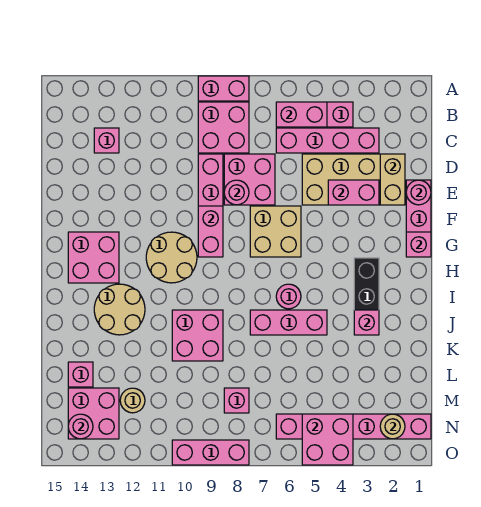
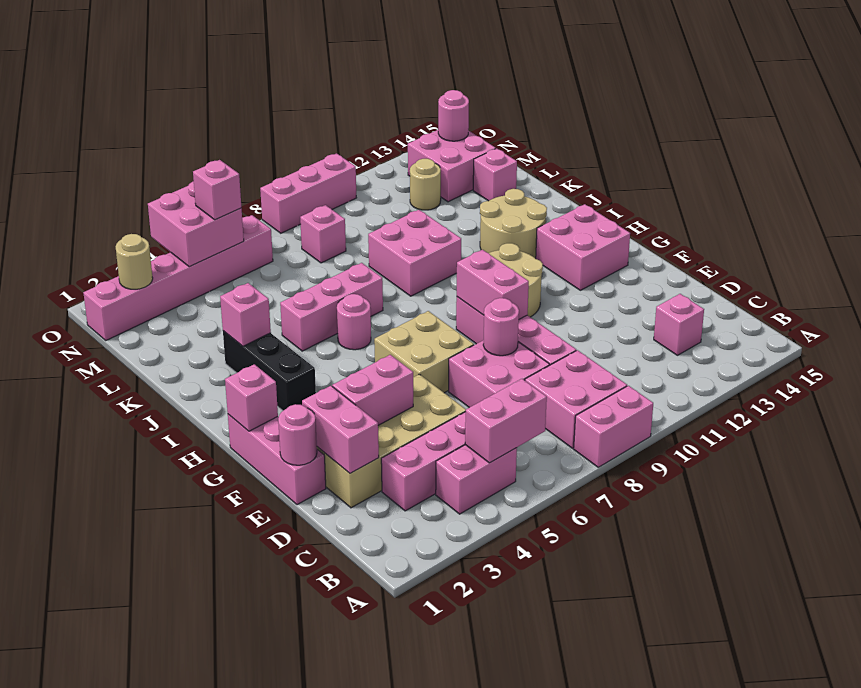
tan 1x2 brick [380,154,405,205] -> pink 1x2 brick [302,386,379,473]
none -> pink 1x1 brick [193,160,241,220]

